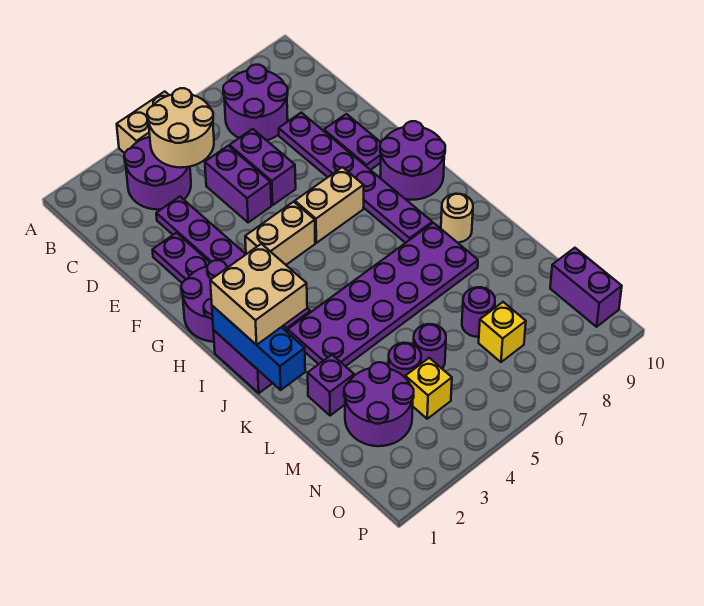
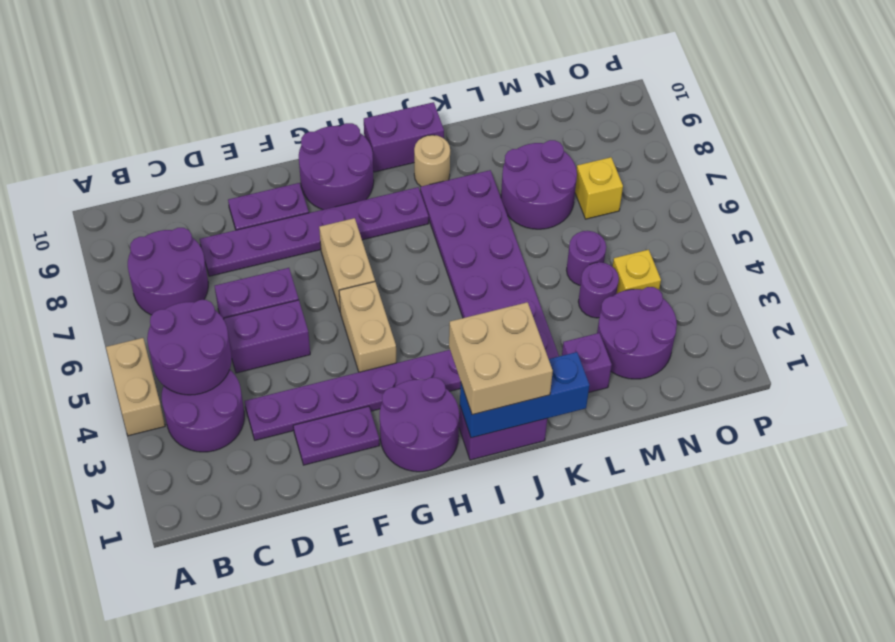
tan 2x2 round brick [147,88,214,168] -> purple 2x2 round brick [147,300,232,395]
purple 1x1 round brick [462,287,495,337] -> purple 2x2 round brick [501,140,577,229]
purple 1x2 brick [550,248,622,327] -> purple 1x2 brick moved to [364,102,444,172]

